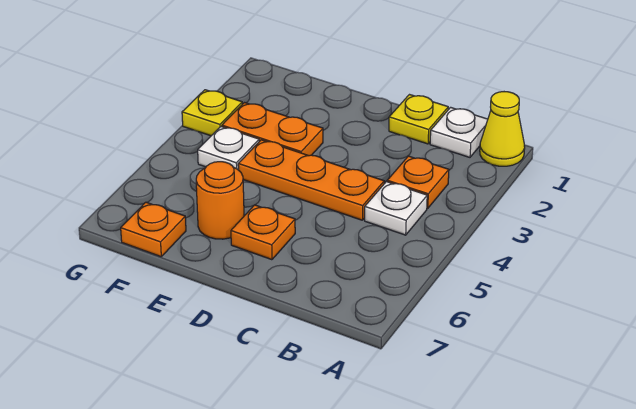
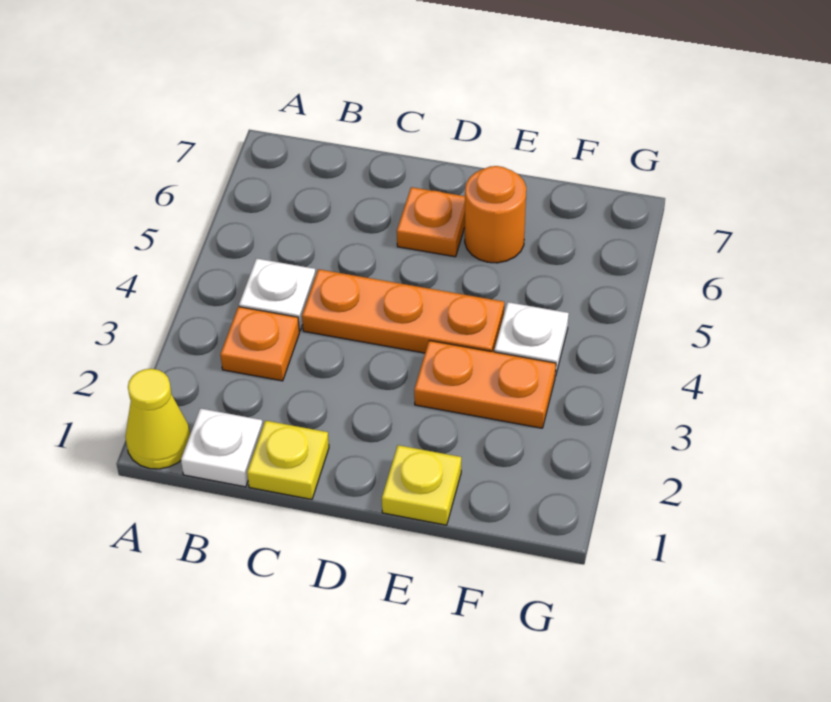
orange 1x1 plate [121,202,186,257] -> none
yellow 1x1 plate [182,90,242,136] -> yellow 1x1 plate moved to [382,445,461,525]

